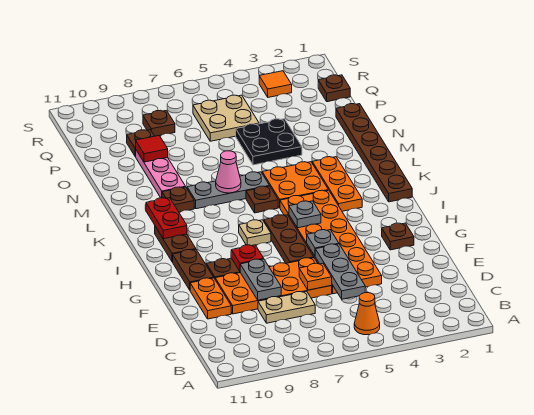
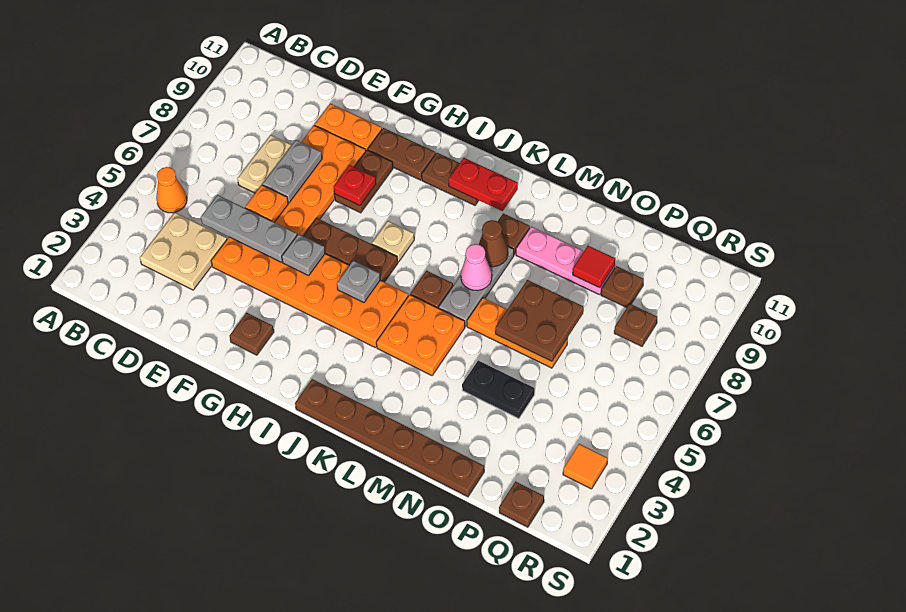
grey 1x2 plate [240,259,281,300] -> grey 1x2 plate turned to [263,140,322,203]
orange 1x3 plate [312,157,362,211] -> orange 1x3 plate moved to [467,298,567,368]
none -> brown 1x1 cone [479,220,508,267]
black 2x2 plate [236,119,302,165] -> black 1x2 plate [462,361,535,418]
none -> brown 2x2 plate [495,280,584,361]
tan 2x2 plate [193,95,259,141] -> tan 2x2 plate moved to [140,212,227,290]

